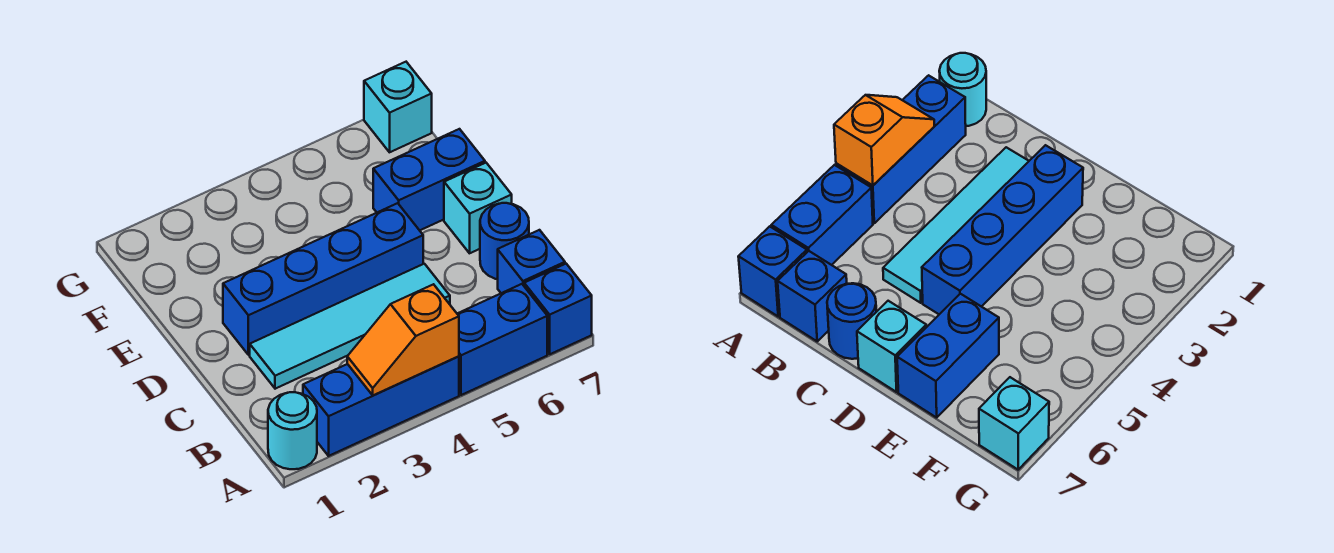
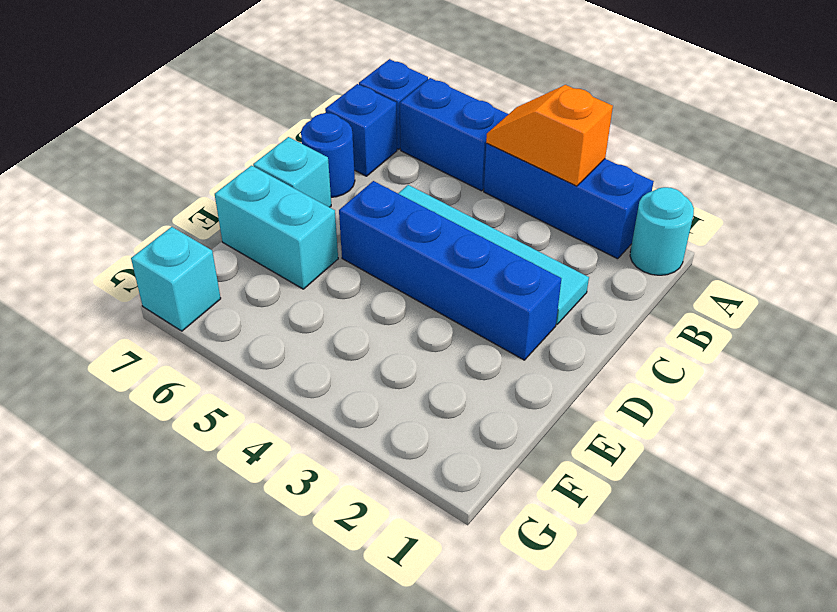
orange 1x2 slope [347,284,459,395] -> orange 1x2 slope turned to [486,85,613,186]
blue 1x2 brick [373,129,485,230] -> cyan 1x2 brick [215,166,338,289]

